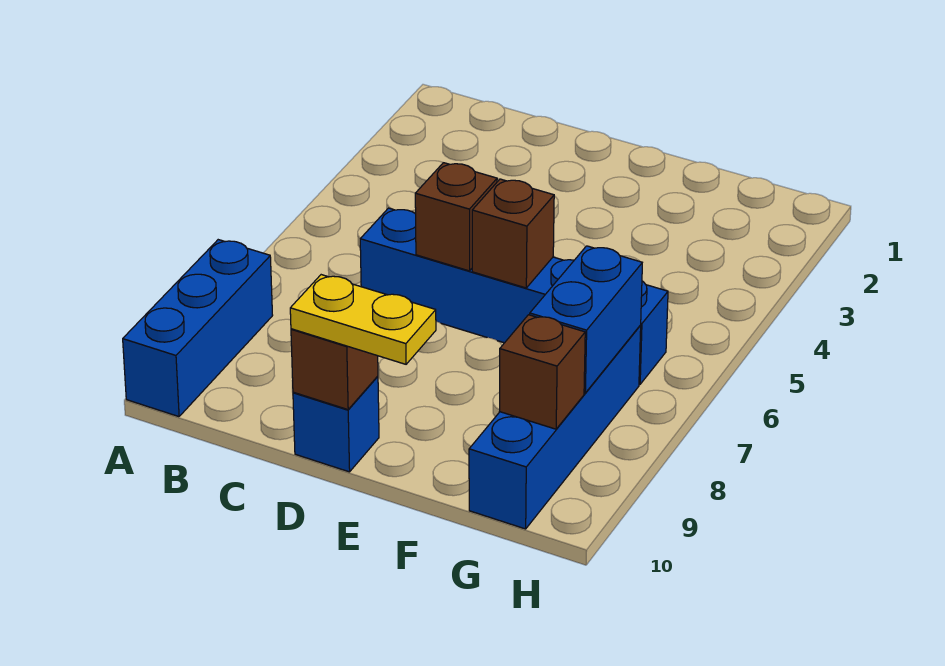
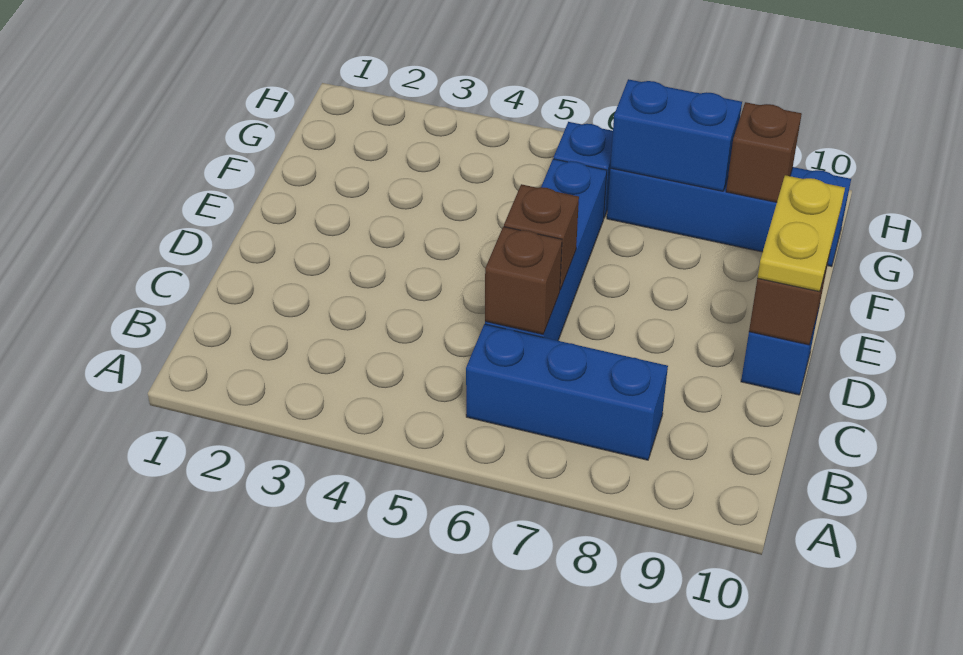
blue 1x3 brick [123,240,273,417] -> blue 1x3 brick moved to [466,324,668,460]
brown 1x1 brick [472,179,554,288] -> brown 1x1 brick moved to [485,227,562,334]

